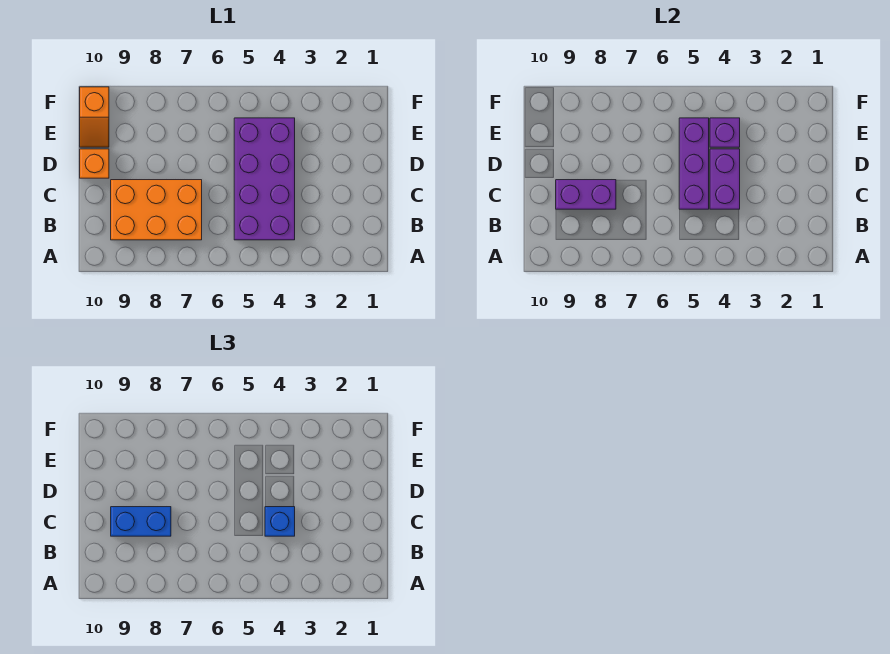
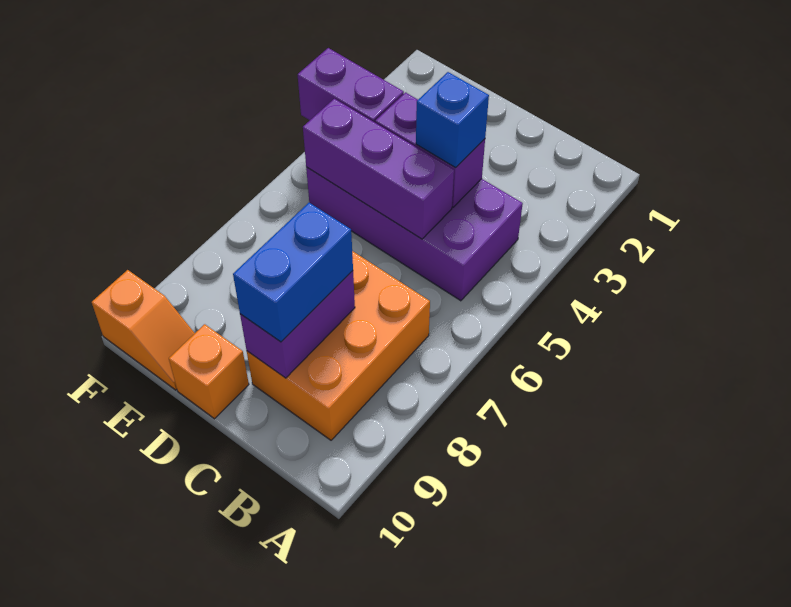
purple 1x1 brick [710,118,740,147] -> purple 1x2 brick [298,48,404,122]

